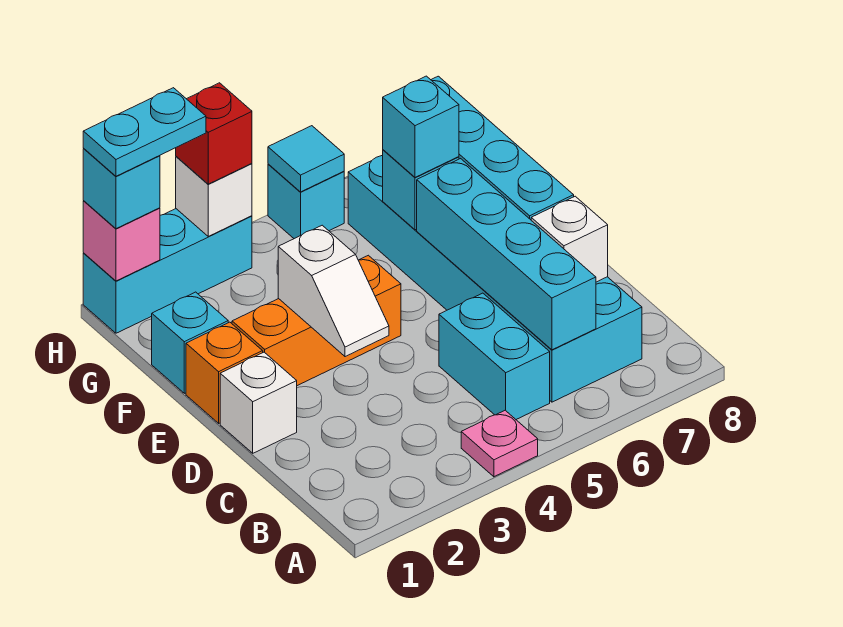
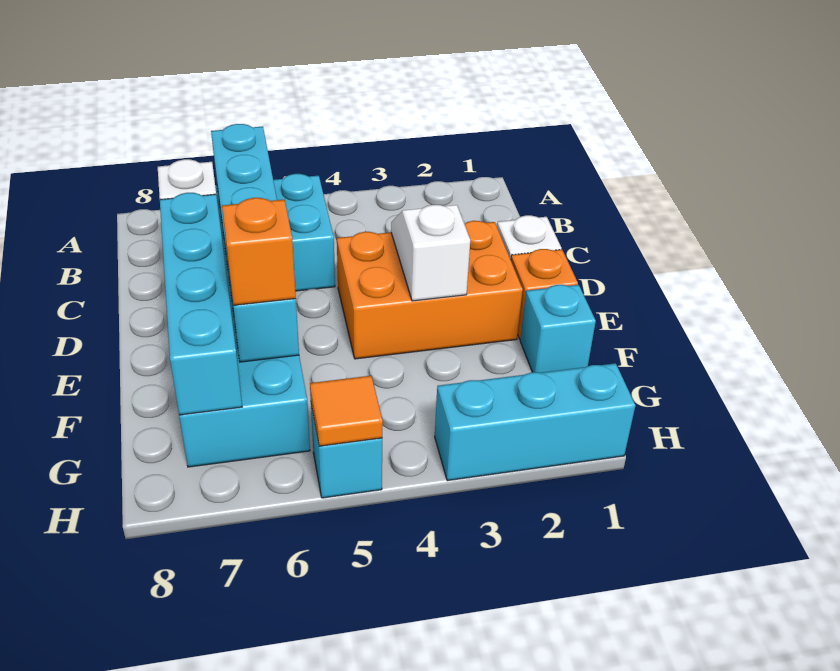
pink 1x1 plate [461,410,538,477] -> none
orange 1x3 brick [232,255,401,386] -> orange 2x3 brick [337,221,523,359]
cyan 1x1 brick [383,76,459,177] -> orange 1x1 brick [222,198,296,305]
pink 1x1 brick [83,201,160,281] -> none
cyan 1x1 brick [83,149,160,229] -> none
cyan 1x2 plate [83,88,206,176] -> none
white 1x1 brick [176,157,252,236] -> none
red 1x1 brick [176,83,252,184] -> none
cyan 1x1 tile [268,126,344,192] -> orange 1x1 tile [310,376,383,446]

